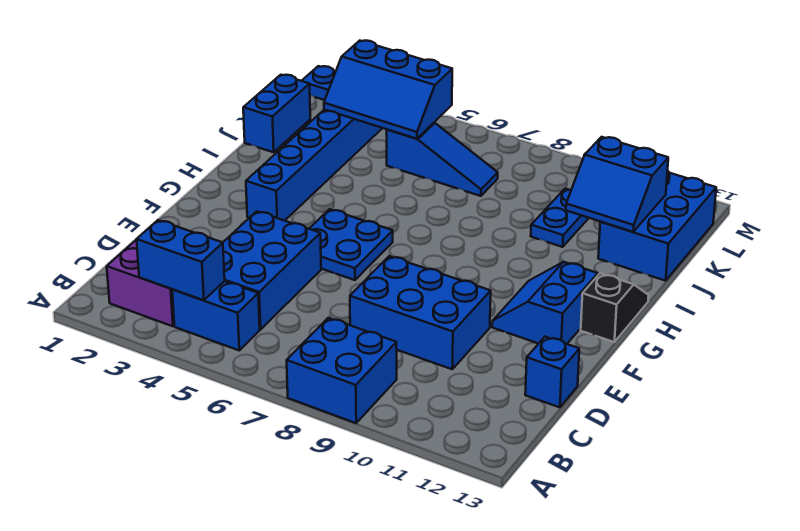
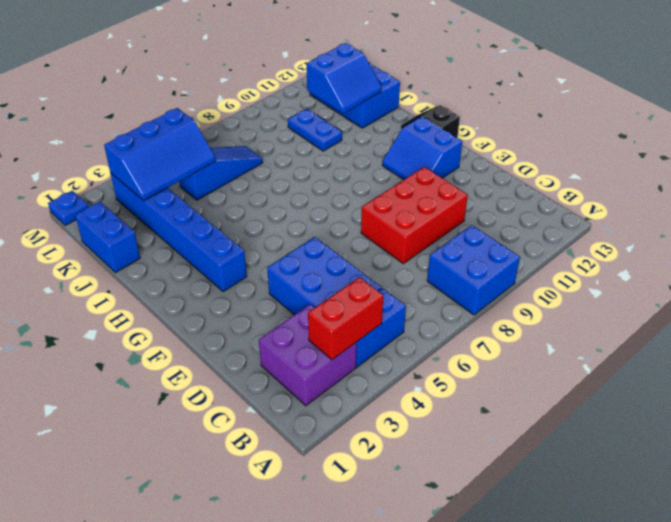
blue 1x2 brick [137,220,225,300] -> red 1x2 brick [308,277,383,360]
blue 2x3 brick [350,256,491,369] -> red 2x3 brick [361,167,468,264]
blue 1x1 brick [525,337,579,407] -> none
blue 2x2 plate [309,209,393,280] -> none

